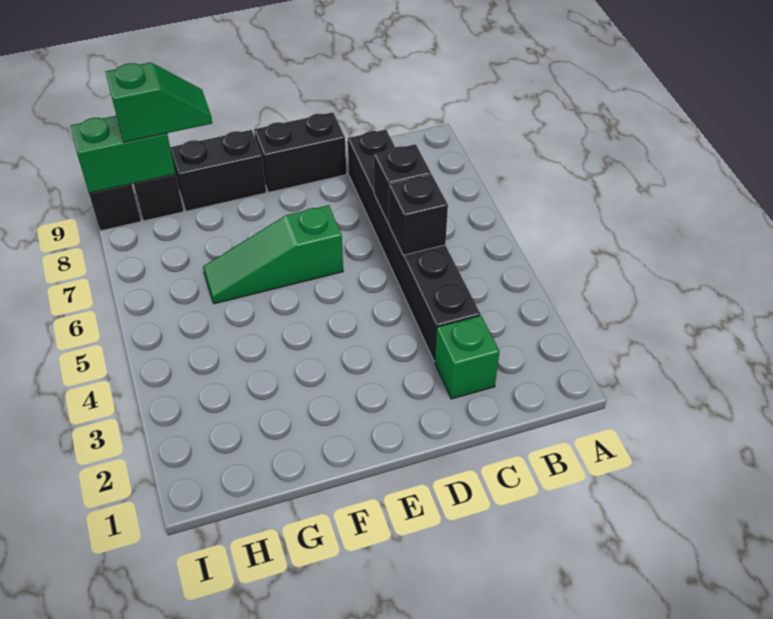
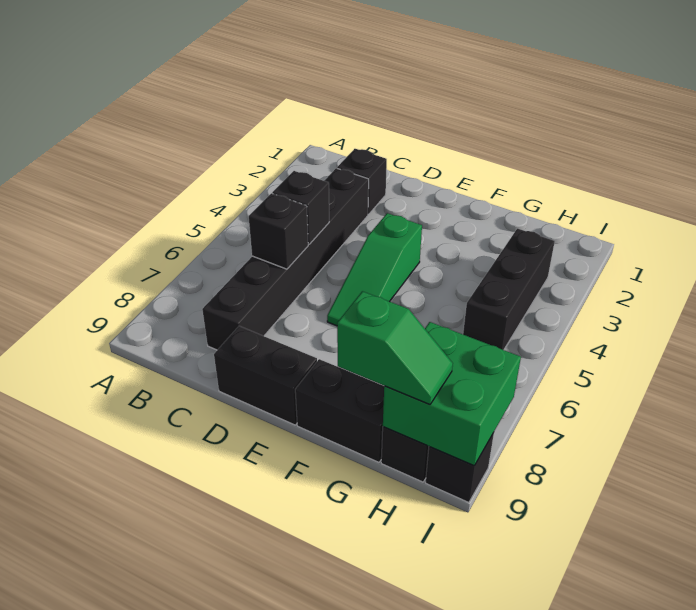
green 1x1 brick [435,316,500,399] -> black 1x1 brick [337,149,387,214]
green 1x3 slope [203,205,343,304] -> green 1x3 slope turned to [327,213,422,326]
green 1x2 slope [106,62,212,142] -> green 1x2 slope turned to [337,291,453,404]
none -> black 1x3 brick [463,229,555,350]
green 1x2 brick [71,116,176,193] -> green 2x2 brick [383,322,521,465]

